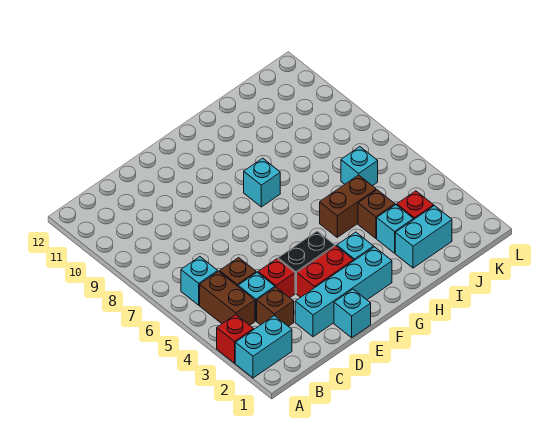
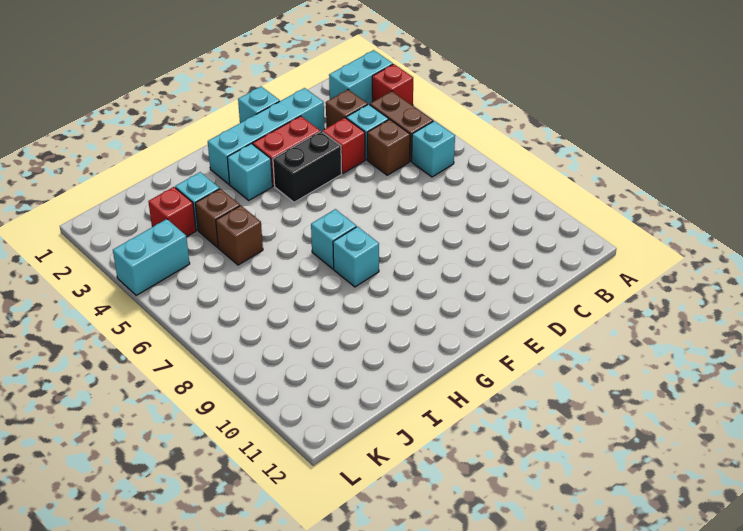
brown 1x2 brick [320,175,376,237] -> brown 1x1 brick [216,206,263,265]
cyan 1x2 brick [395,206,452,268] -> cyan 1x2 brick moved to [113,219,190,295]
cyan 1x1 brick [341,147,378,186] -> cyan 1x1 brick moved to [311,209,356,269]

